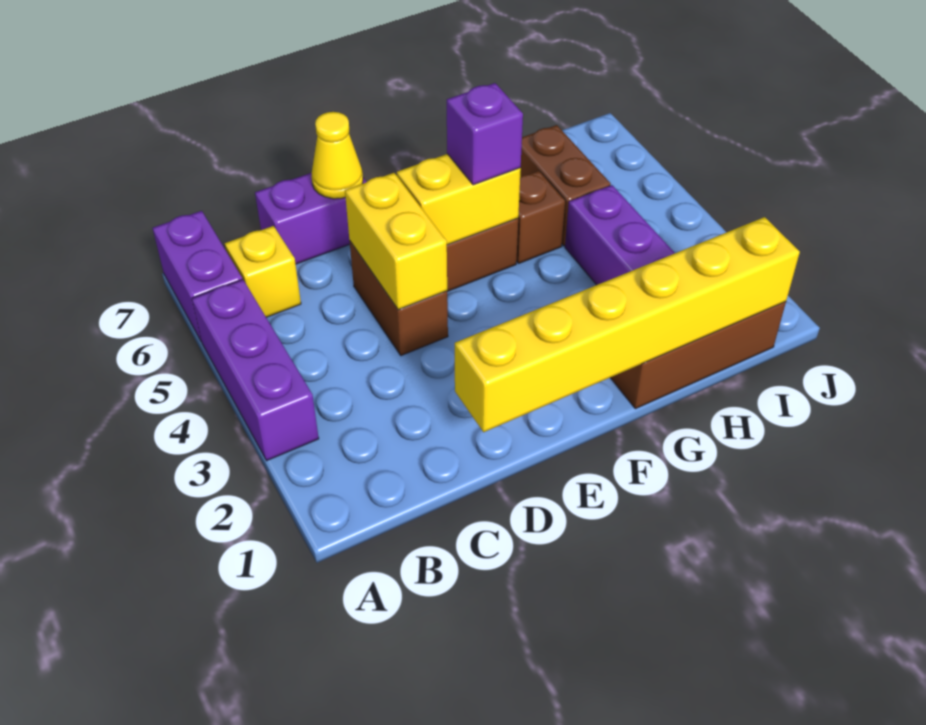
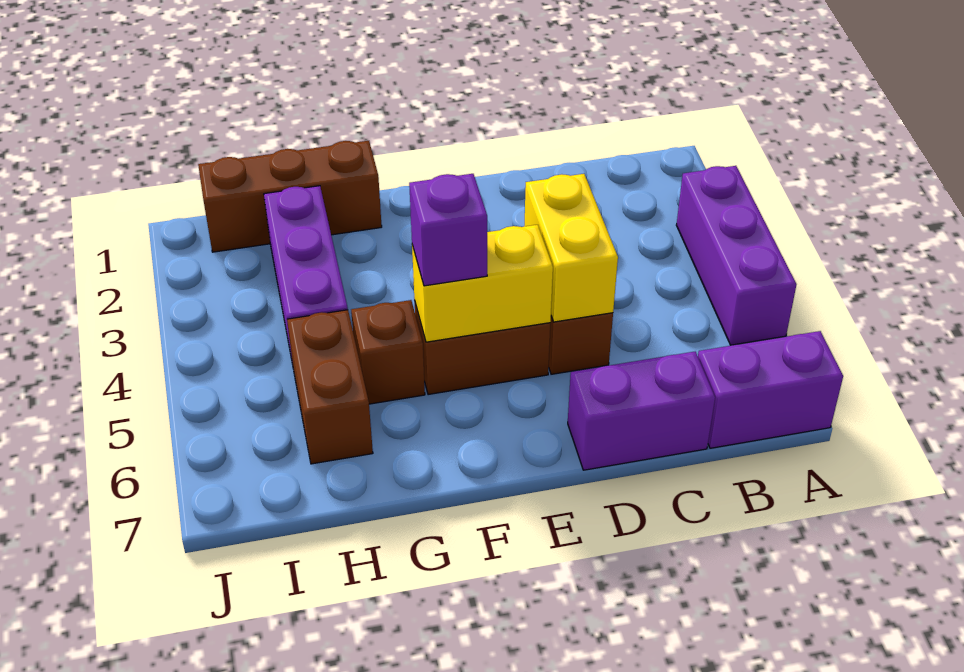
purple 1x2 brick [153,211,242,342] -> purple 1x2 brick turned to [698,331,843,448]
yellow 1x1 brick [225,226,301,317] -> none
yellow 1x6 brick [455,217,800,432] -> none
yellow 1x1 cone [311,112,363,199] -> none

